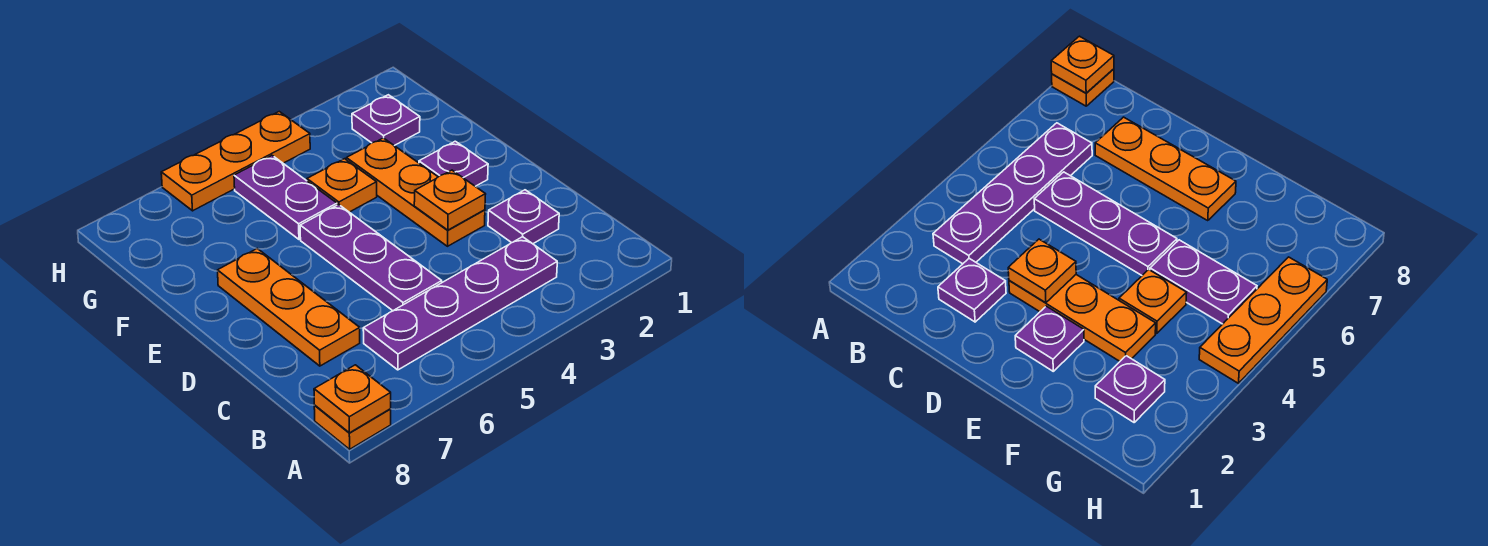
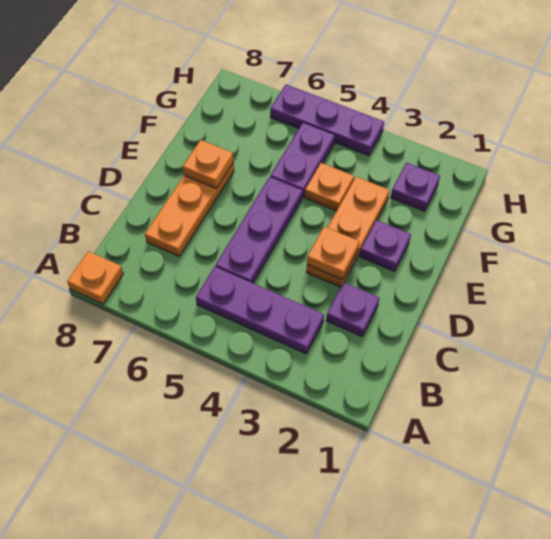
orange 1x1 plate [314,365,391,433] -> orange 1x1 plate moved to [183,140,234,188]
purple 1x4 plate [363,237,557,370] -> purple 1x3 plate [196,267,324,354]
orange 1x3 plate [161,112,310,211] -> purple 1x3 plate [270,85,384,156]

